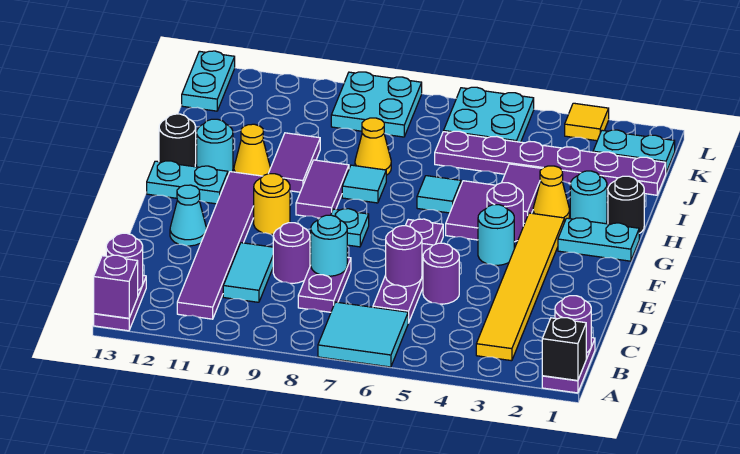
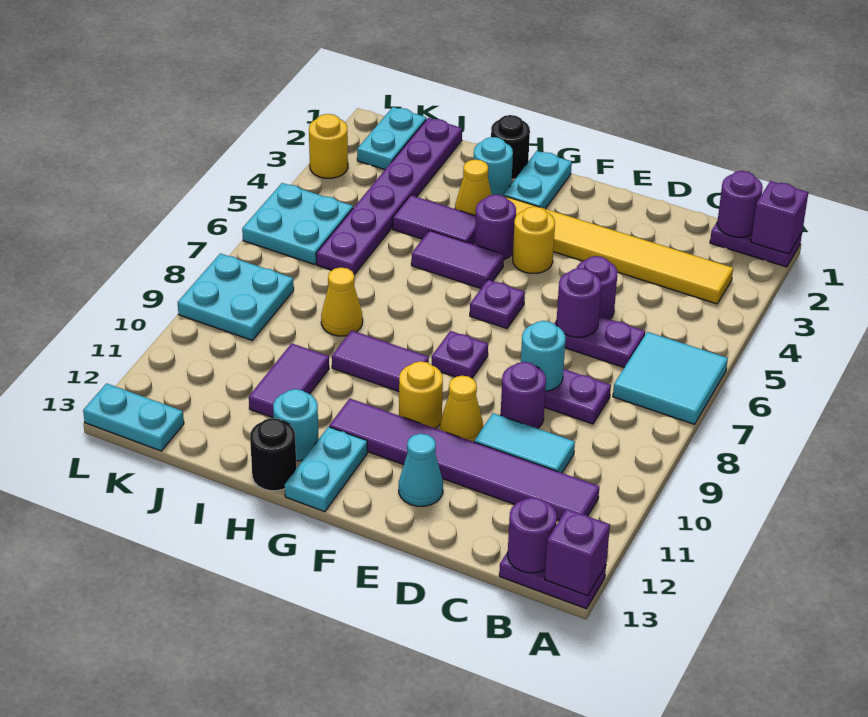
black 1x1 brick [542,318,586,381] -> purple 1x1 brick [751,181,808,254]
cyan 1x1 round brick [478,205,514,265] -> yellow 1x1 round brick [513,207,555,273]
cyan 1x1 plate [331,209,369,247] -> purple 1x1 plate [432,331,488,378]
cyan 1x1 tile [417,176,461,213] -> none
cyan 1x1 tile [342,165,386,203] -> none
purple 1x2 tile [268,133,320,192] -> purple 1x2 tile turned to [249,343,329,418]
yellow 1x1 cone [234,124,270,176] -> yellow 1x1 cone moved to [440,376,483,442]
yellow 1x1 tile [565,103,609,141] -> yellow 1x1 round brick [309,114,348,178]

